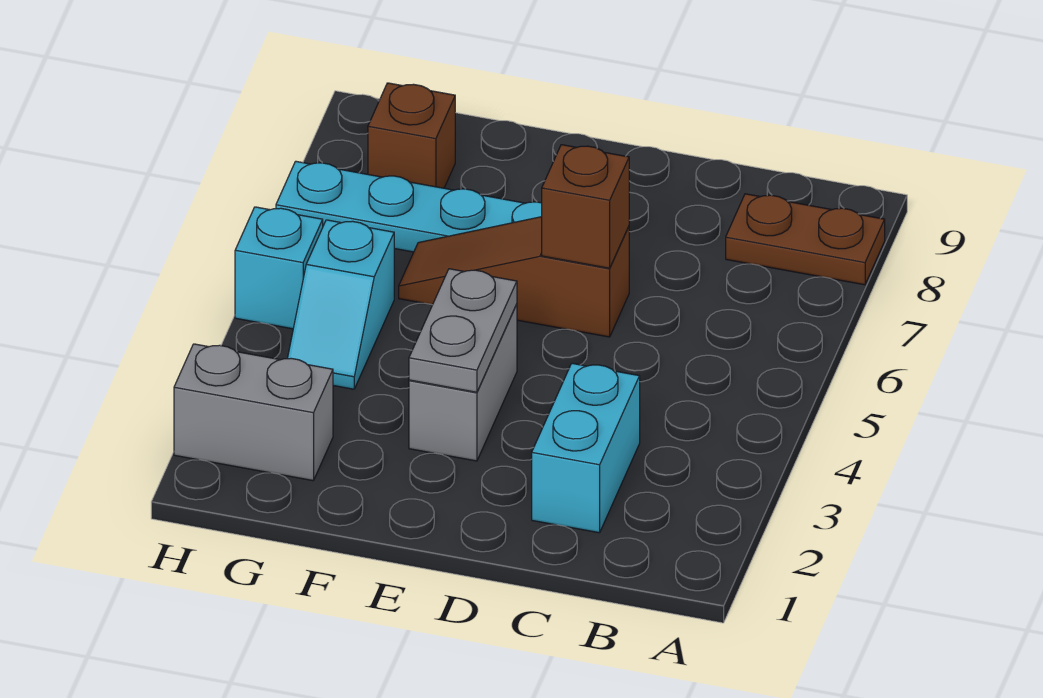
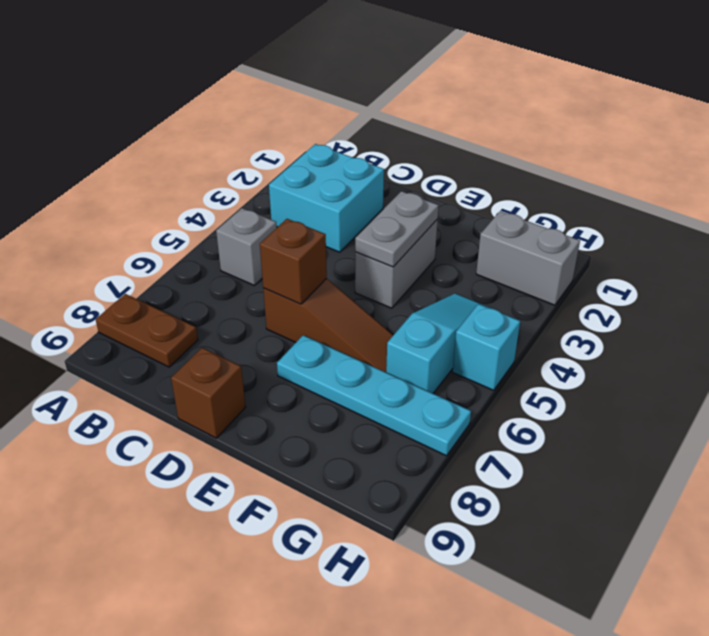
none -> grey 1x1 brick [216,208,277,285]
cyan 1x2 brick [532,363,640,533] -> cyan 2x2 brick [269,144,384,252]
cyan 1x2 slope [287,220,394,389] -> cyan 1x3 slope [386,294,492,393]
brown 1x1 brick [368,83,455,188] -> brown 1x1 brick moved to [171,348,246,438]

